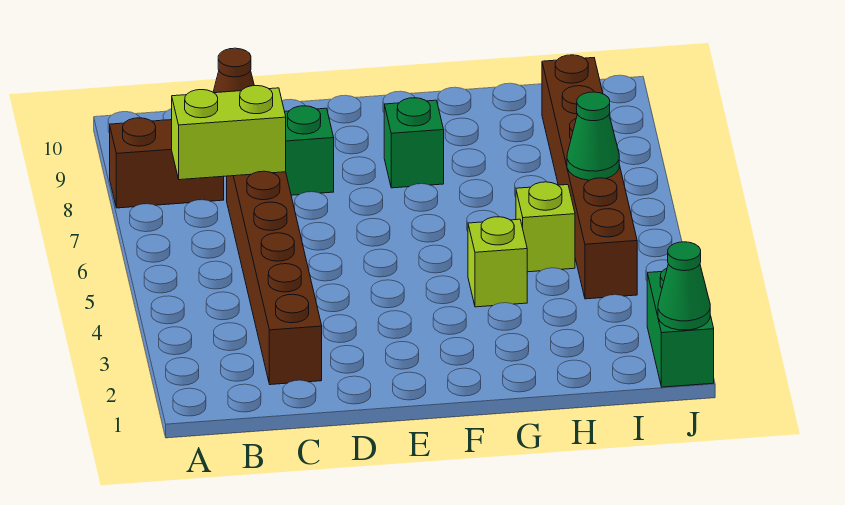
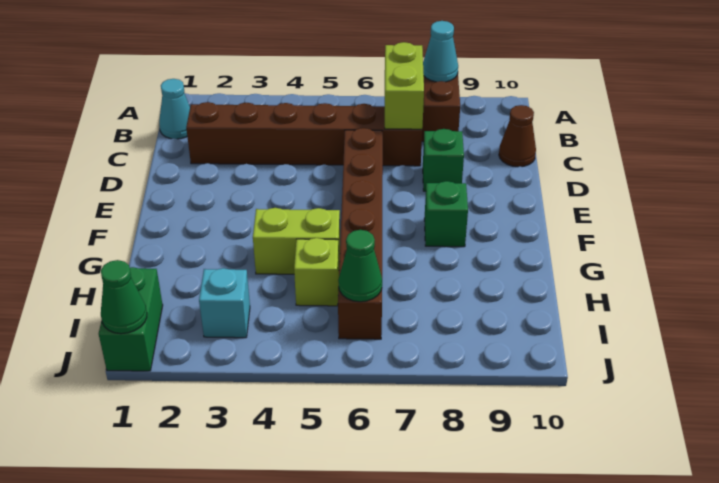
none -> cyan 1x1 cone [423,21,458,82]
none -> cyan 1x1 cone [159,79,190,139]
lime 1x1 brick [468,217,527,307] -> lime 1x2 brick [253,208,340,274]
none -> cyan 1x1 brick [199,268,250,338]
brown 1x6 brick [542,55,637,299] -> brown 1x6 brick turned to [338,128,383,339]
green 1x2 brick [647,268,714,387] -> green 1x2 brick turned to [99,267,163,371]

